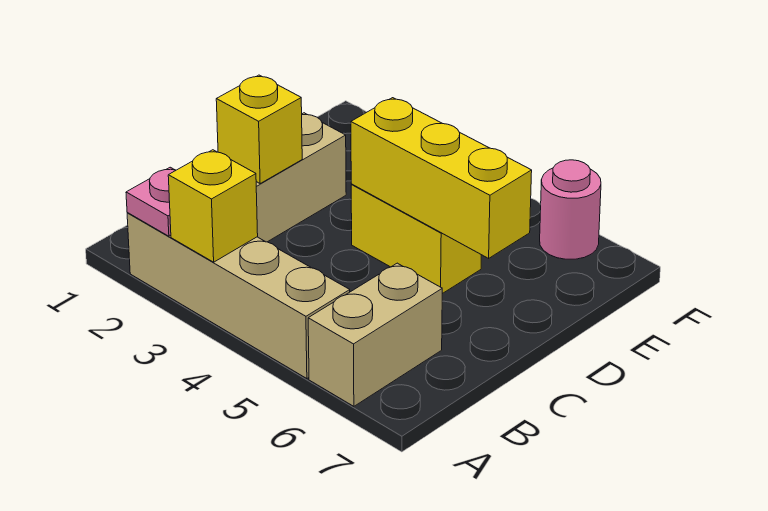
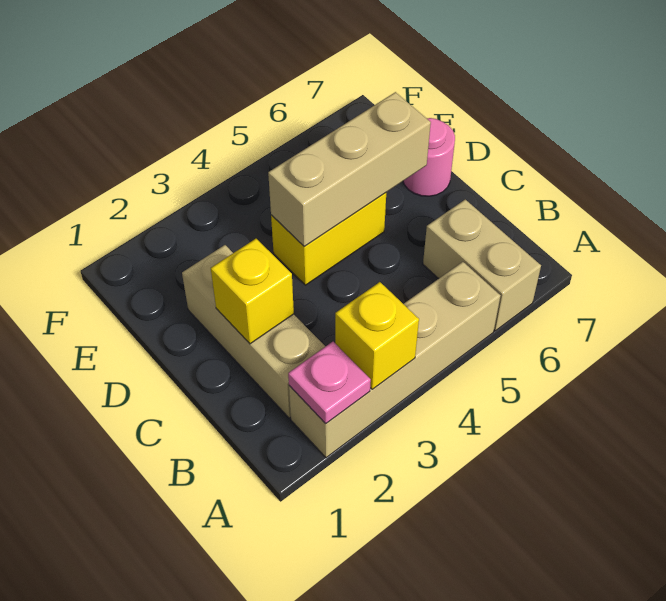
yellow 1x3 brick [351,98,532,258] -> tan 1x3 brick [268,92,431,247]
pink 1x1 round brick [540,160,601,259] -> pink 1x1 round brick moved to [403,118,455,196]

